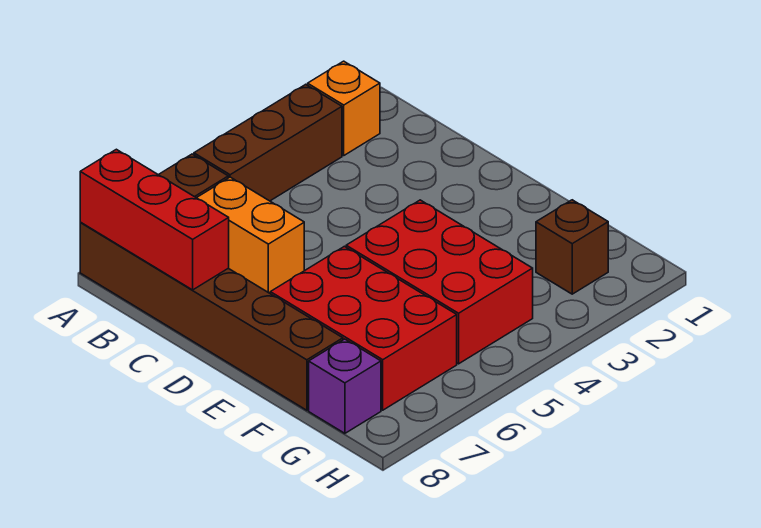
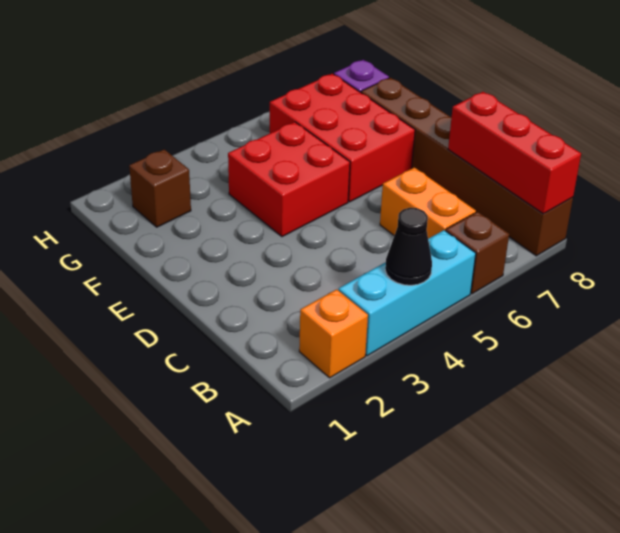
brown 1x3 brick [194,84,342,201] -> cyan 1x3 brick [338,230,476,356]
none -> black 1x1 cone [385,208,432,285]
red 2x3 brick [346,200,533,364] -> red 2x2 brick [228,122,350,237]

